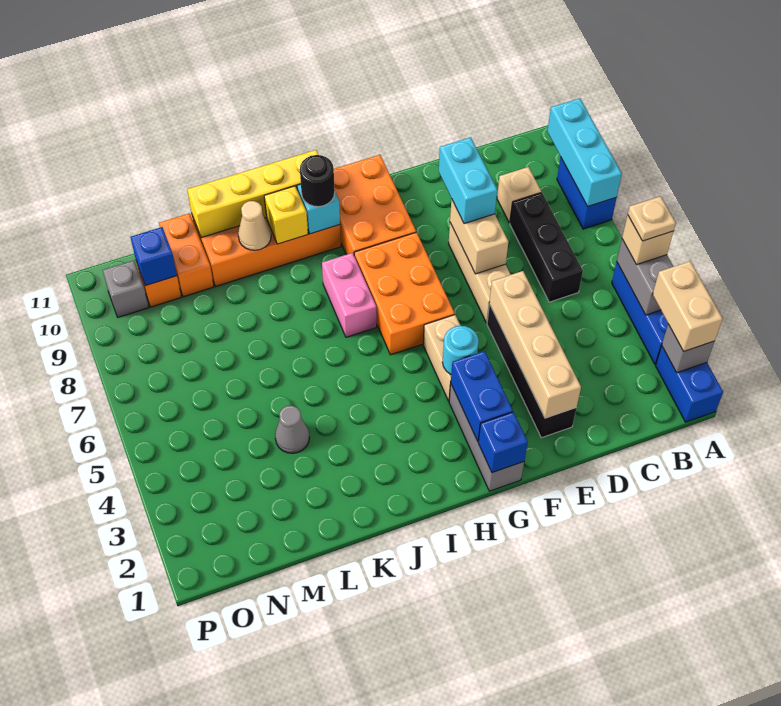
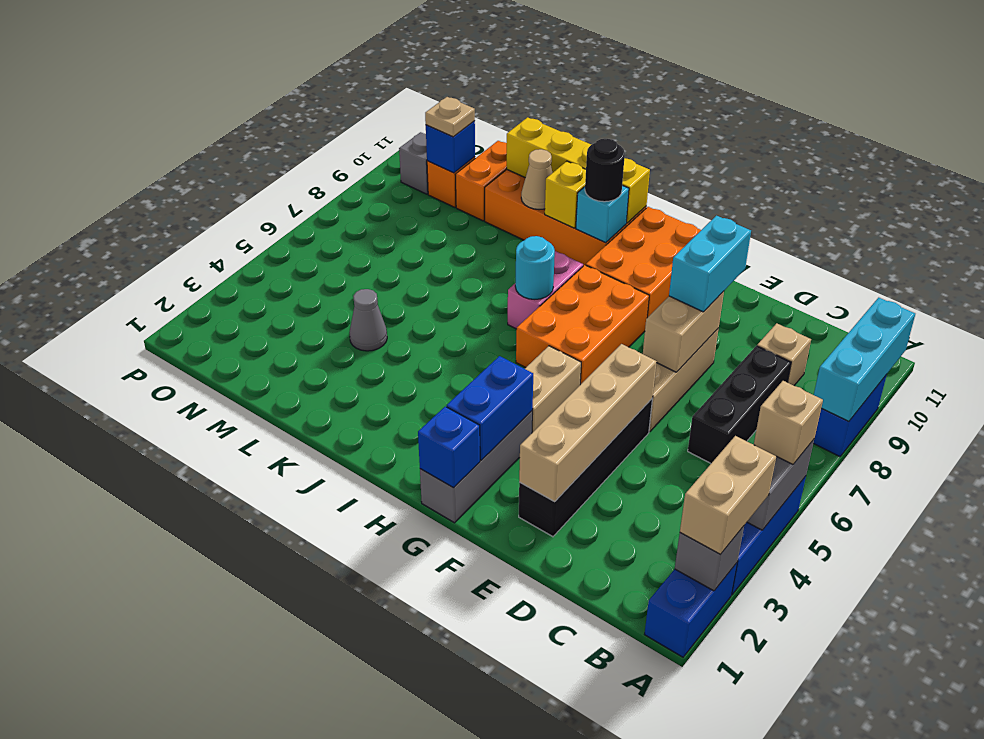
tan 1x1 plate [628,196,676,241] -> tan 1x1 plate moved to [425,97,475,137]
cyan 1x1 round brick [442,326,479,374] -> cyan 1x1 round brick moved to [515,236,555,299]

